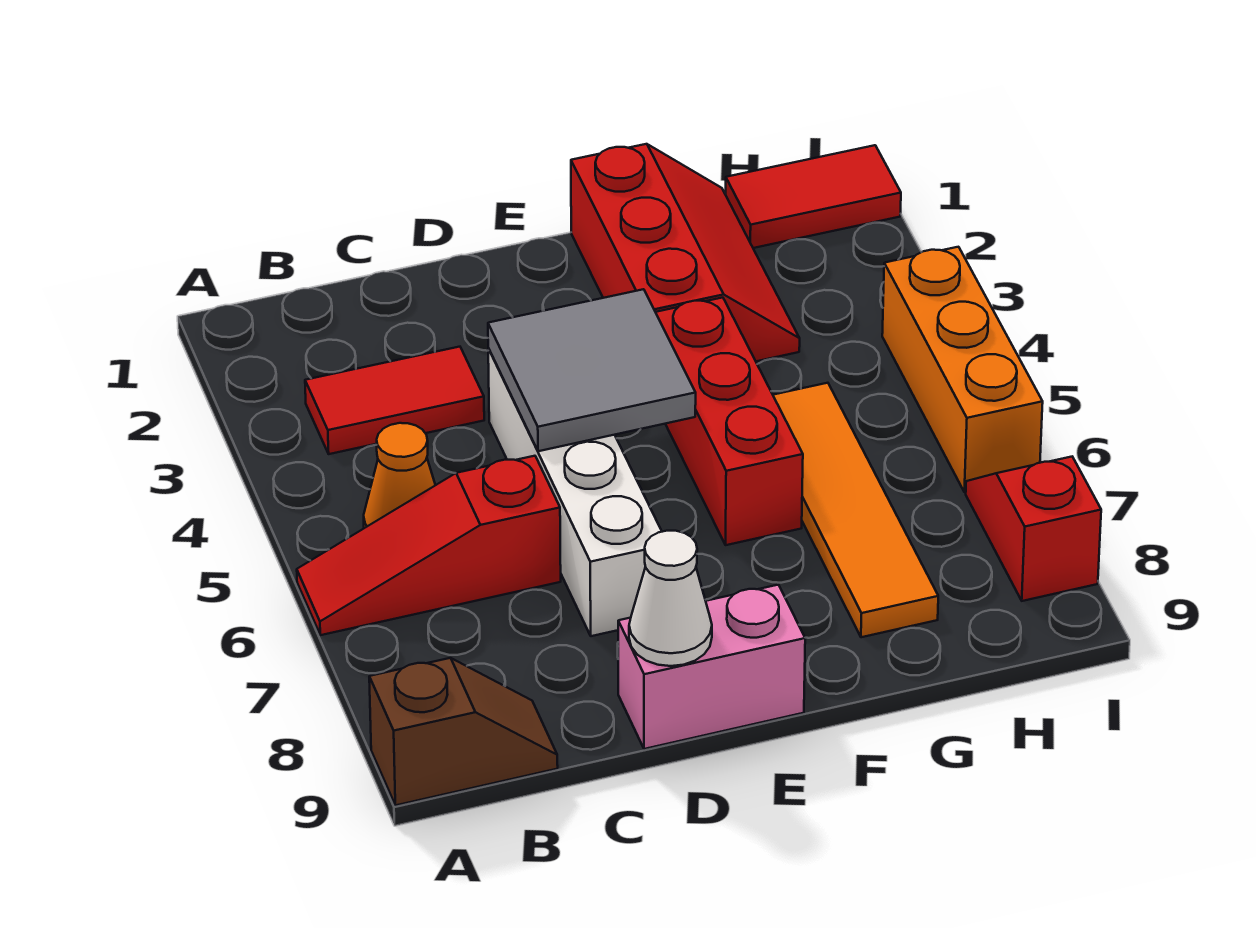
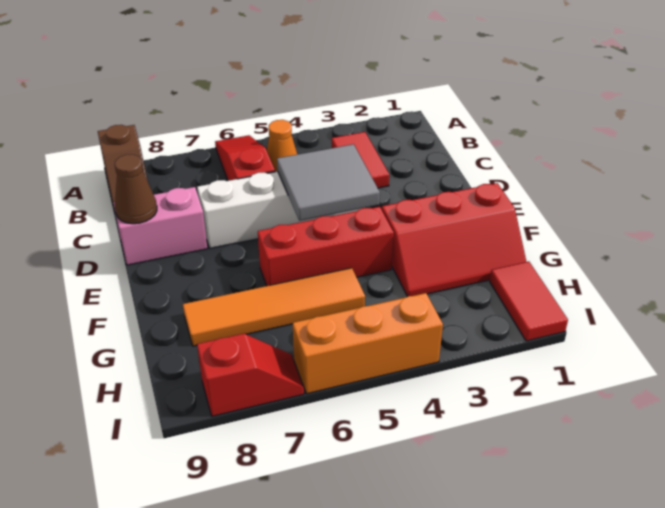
pink 1x2 brick [618,585,805,749] -> pink 1x2 brick turned to [114,187,207,265]
white 1x1 cone [629,531,712,666] -> brown 1x1 cone [115,155,157,224]

